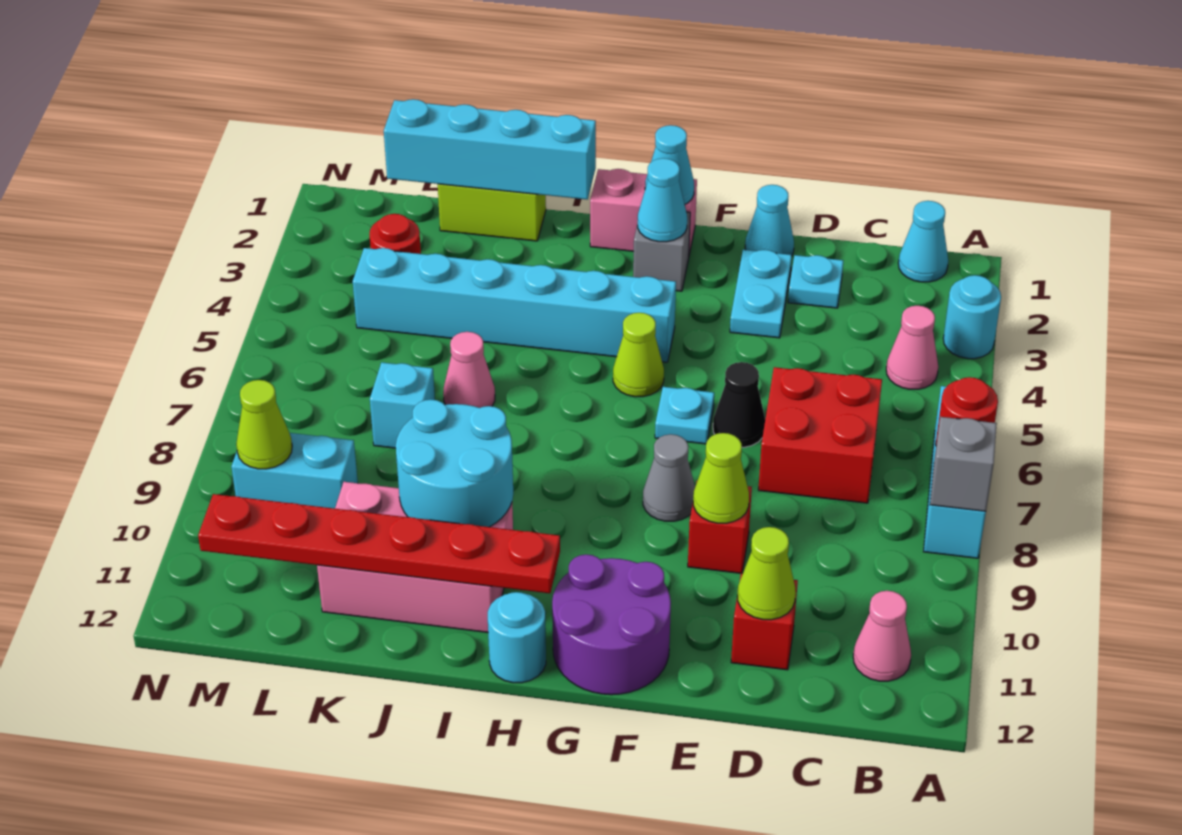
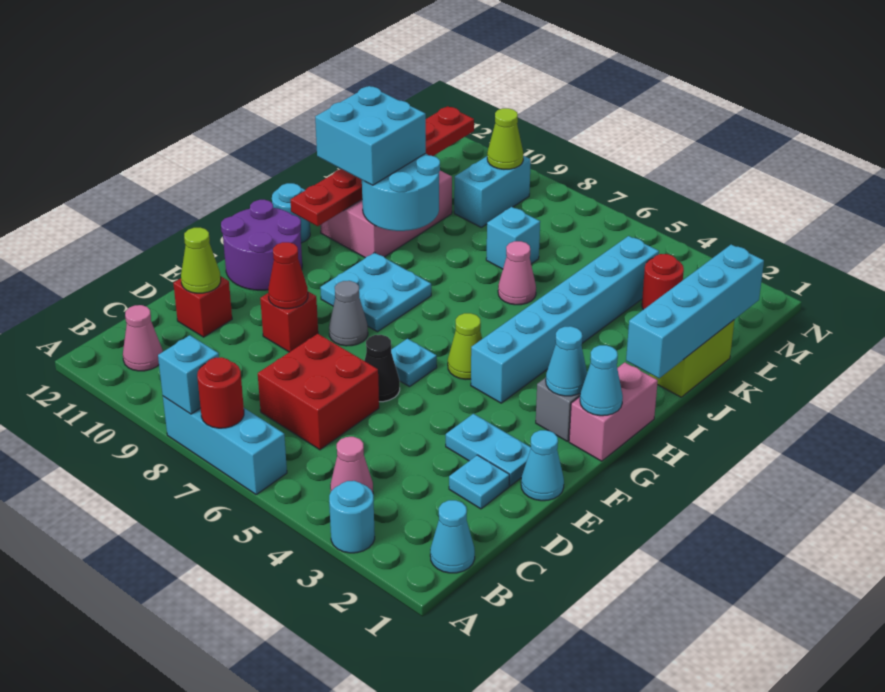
grey 1x1 brick [930,417,997,511] -> cyan 1x1 brick [158,335,219,414]
lime 1x1 cone [693,433,749,523] -> red 1x1 cone [268,242,308,309]
none -> cyan 2x2 plate [320,252,431,332]
none -> cyan 2x2 brick [315,86,426,185]

